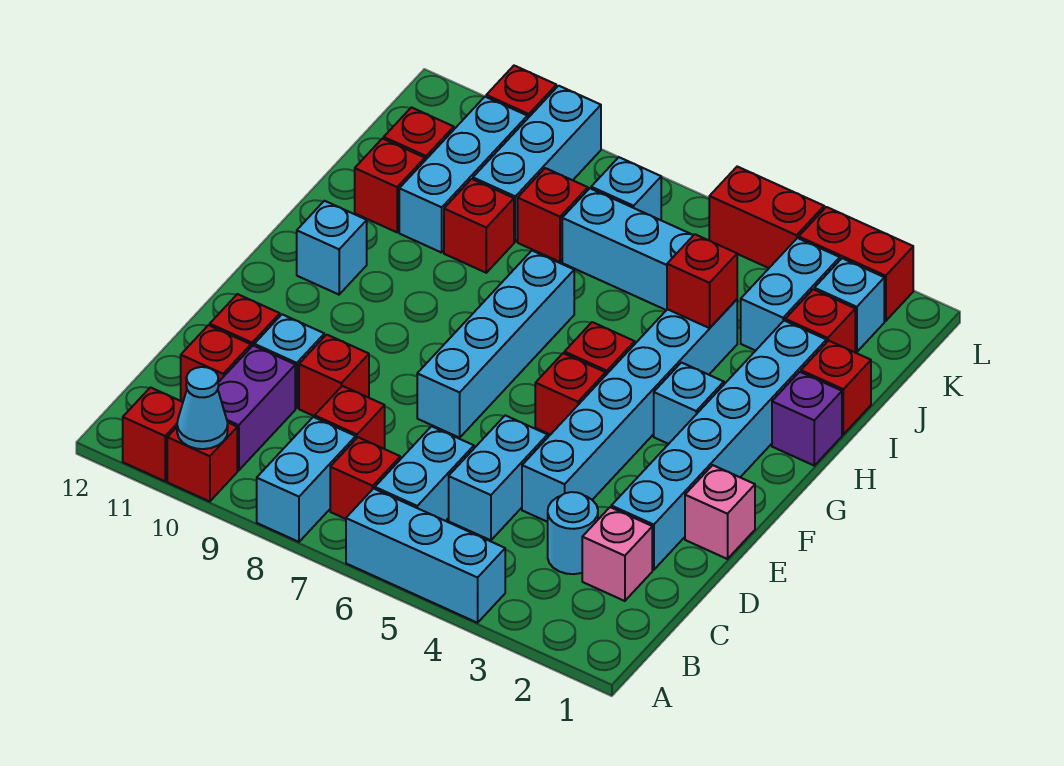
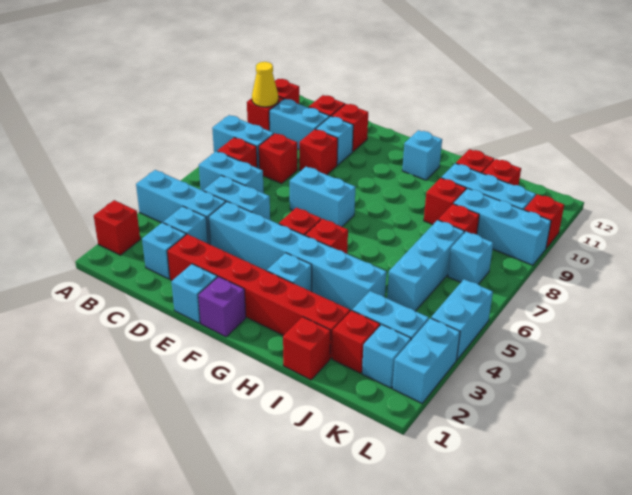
cyan 1x3 brick [346,489,505,623] -> cyan 1x3 brick turned to [136,170,226,244]
cyan 1x1 cone [177,367,228,449] -> yellow 1x1 cone [252,62,278,107]
purple 1x2 brick [218,346,295,470] -> cyan 1x2 brick [269,99,330,150]
pink 1x1 brick [582,507,652,601] -> cyan 1x1 brick [142,223,186,279]
cyan 1x1 round brick [548,492,598,574] -> cyan 1x1 brick [163,206,208,243]
cyan 1x6 brick [611,321,826,570] -> red 1x6 brick [167,234,350,359]
pink 1x1 brick [685,465,755,559] -> cyan 1x1 brick [171,264,217,323]
cyan 1x4 brick [417,251,574,438] -> cyan 1x2 brick [290,167,356,227]
purple 1x1 brick [772,372,842,466] -> purple 1x1 brick moved to [198,277,246,337]
red 1x1 brick [667,234,737,328] -> red 1x1 brick moved to [94,200,140,255]
red 1x2 brick [799,207,913,321] -> cyan 1x2 brick [393,318,460,403]
red 1x2 brick [709,167,824,268] -> cyan 1x2 brick [431,279,493,360]

